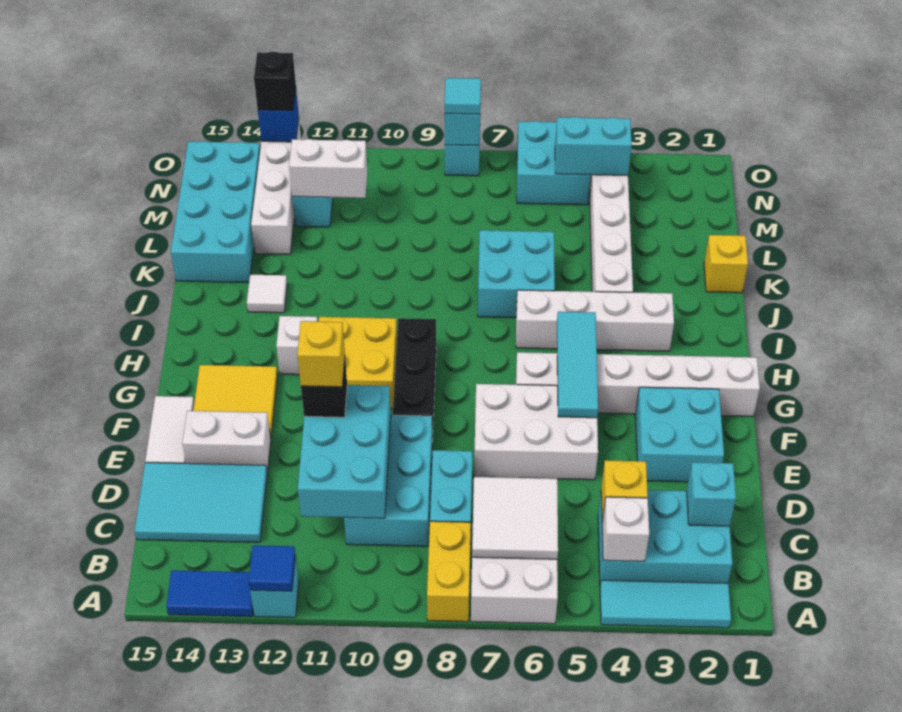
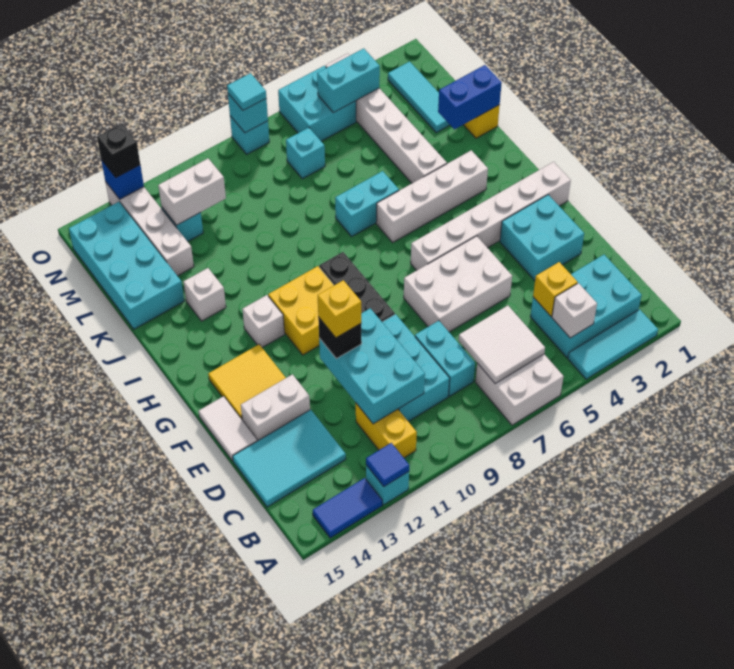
yellow 1x2 brick [427,521,471,622] -> yellow 1x2 brick moved to [356,403,417,458]
cyan 1x1 brick [687,462,736,526] -> cyan 1x1 brick moved to [286,128,325,179]
cyan 1x3 tile [557,312,598,418] -> cyan 1x3 tile moved to [388,61,450,133]
cyan 2x2 brick [478,230,555,318] -> cyan 1x2 brick [335,171,399,236]
white 1x1 tile [247,275,287,313] -> white 1x1 brick [184,268,226,321]
none -> blue 1x2 brick [438,65,502,129]

